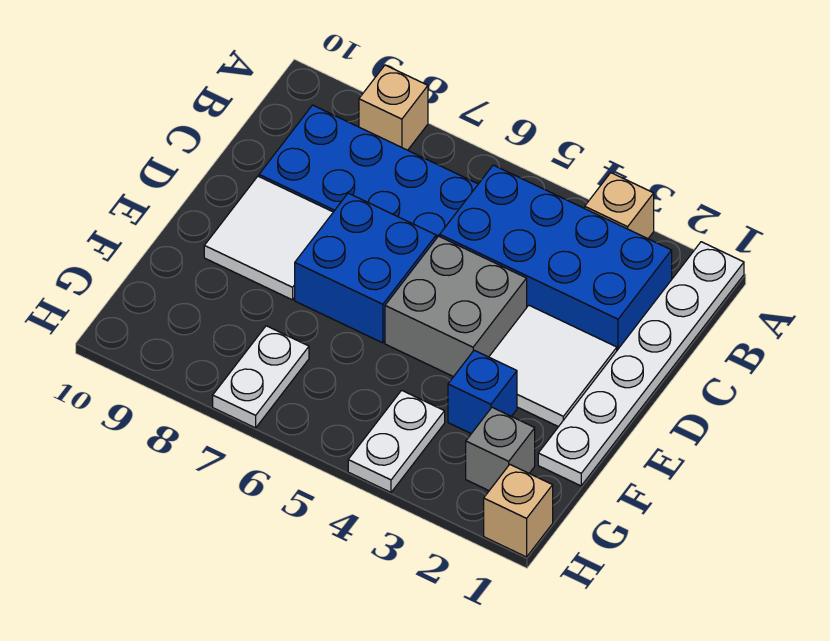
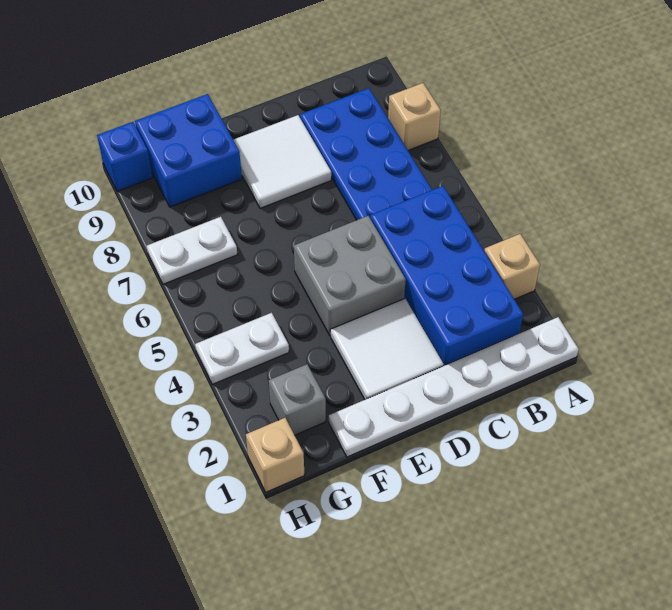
blue 2x2 brick [295,193,436,343] -> blue 2x2 brick moved to [135,94,242,207]
blue 1x1 brick [448,350,517,434] -> blue 1x1 brick moved to [97,122,152,191]

